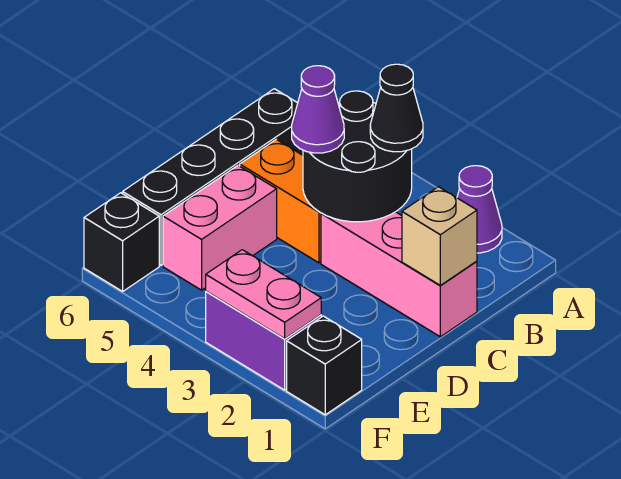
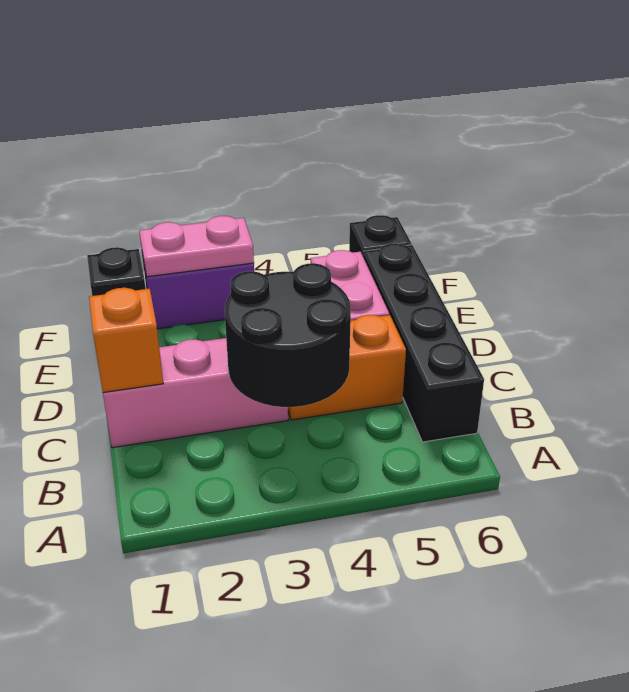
purple 1x1 cone [457,166,502,253] -> none
black 1x1 cone [370,64,423,152] -> none
tan 1x1 brick [402,187,477,285] -> orange 1x1 brick [89,288,163,393]
purple 1x1 cone [292,66,344,153] -> none

